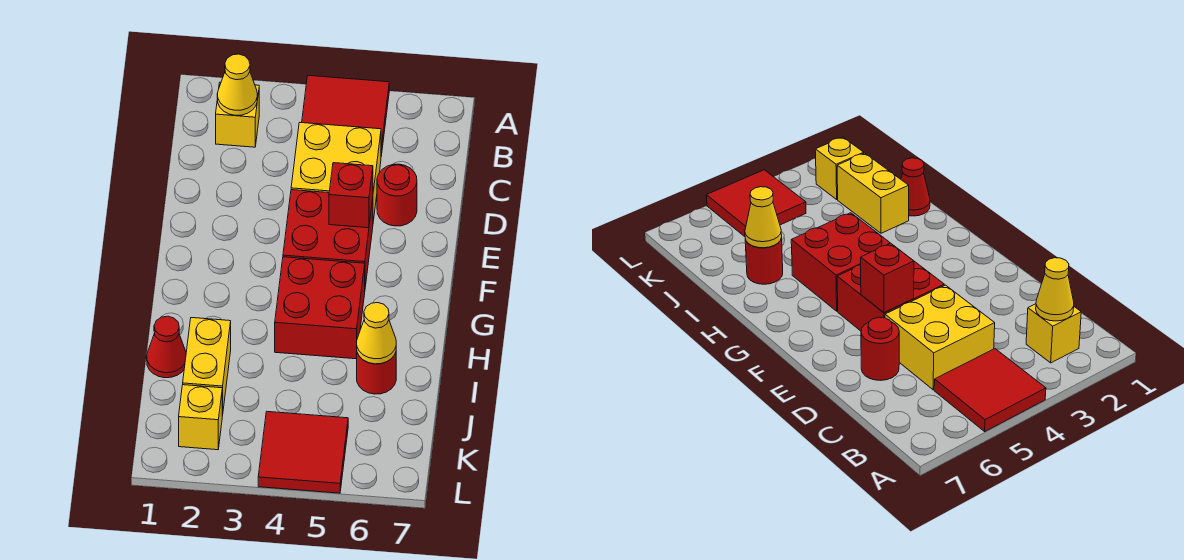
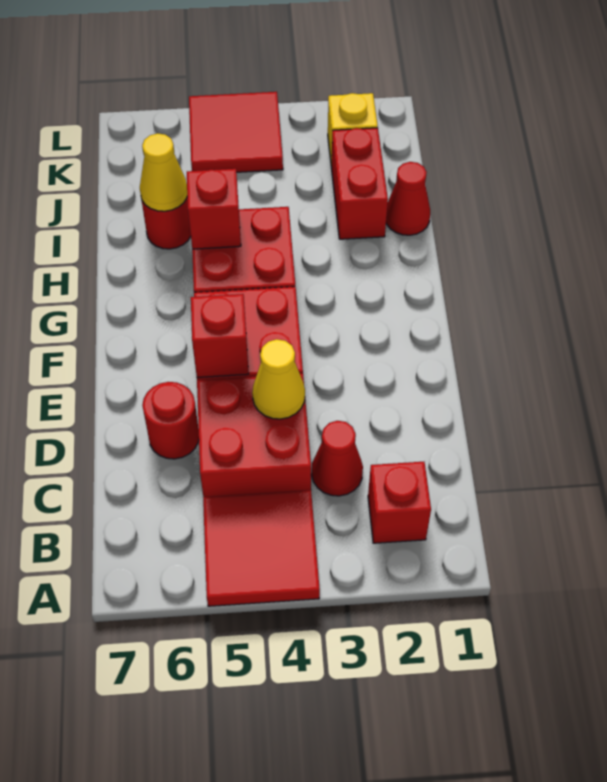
yellow 1x1 brick [216,82,259,147] -> red 1x1 brick [368,462,431,543]
yellow 1x1 cone [217,54,257,115] -> yellow 1x1 cone moved to [252,339,305,419]
none -> red 1x1 cone [311,421,363,496]
yellow 2x2 brick [291,123,381,221] -> red 2x2 brick [197,374,311,497]
none -> red 1x1 brick [187,169,241,249]
yellow 1x2 brick [183,318,231,416] -> red 1x2 brick [331,128,388,239]

